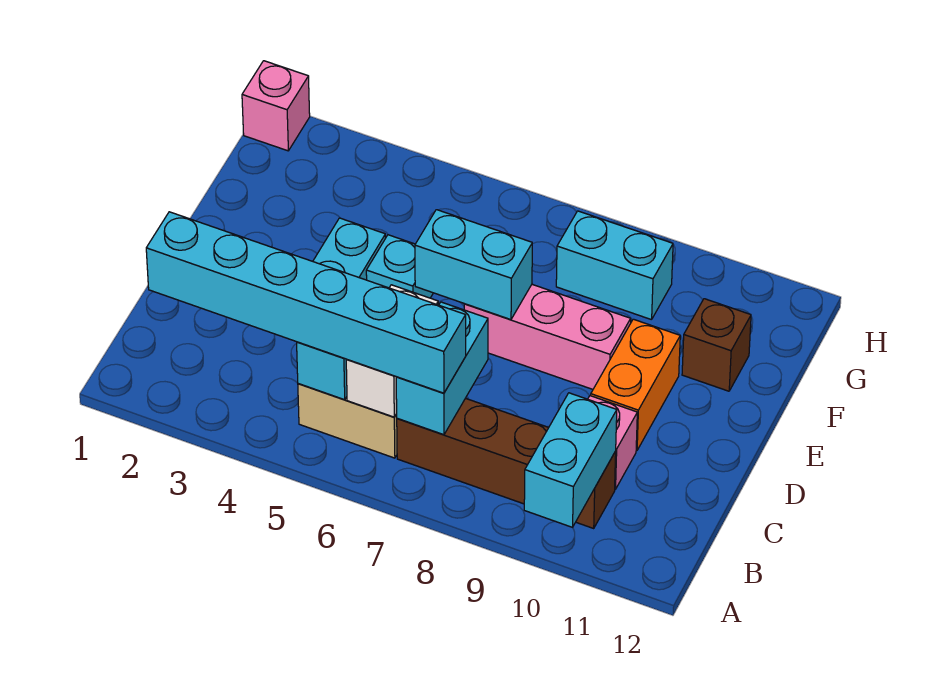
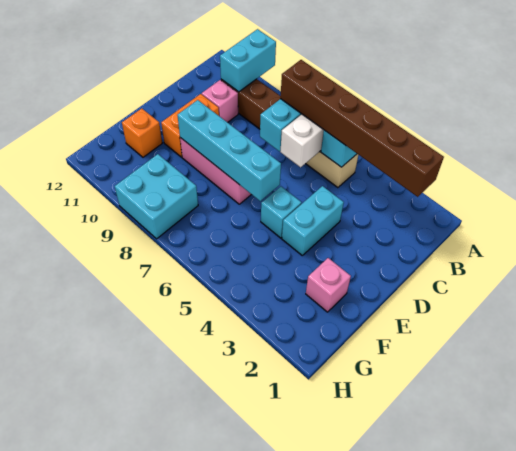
cyan 1x6 brick [146,212,466,393] -> brown 1x6 brick [280,60,444,197]
cyan 1x2 brick [415,210,532,320] -> cyan 1x4 brick [177,100,281,201]
brown 1x1 brick [682,299,751,391] -> orange 1x1 brick [122,108,162,157]
cyan 1x2 brick [556,211,673,320] -> cyan 2x2 brick [115,154,198,239]
pink 1x1 brick [242,61,310,151] -> pink 1x1 brick moved to [306,258,351,312]

